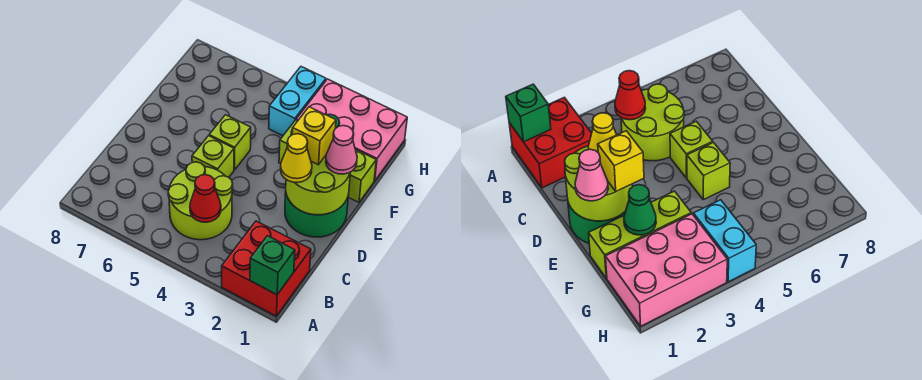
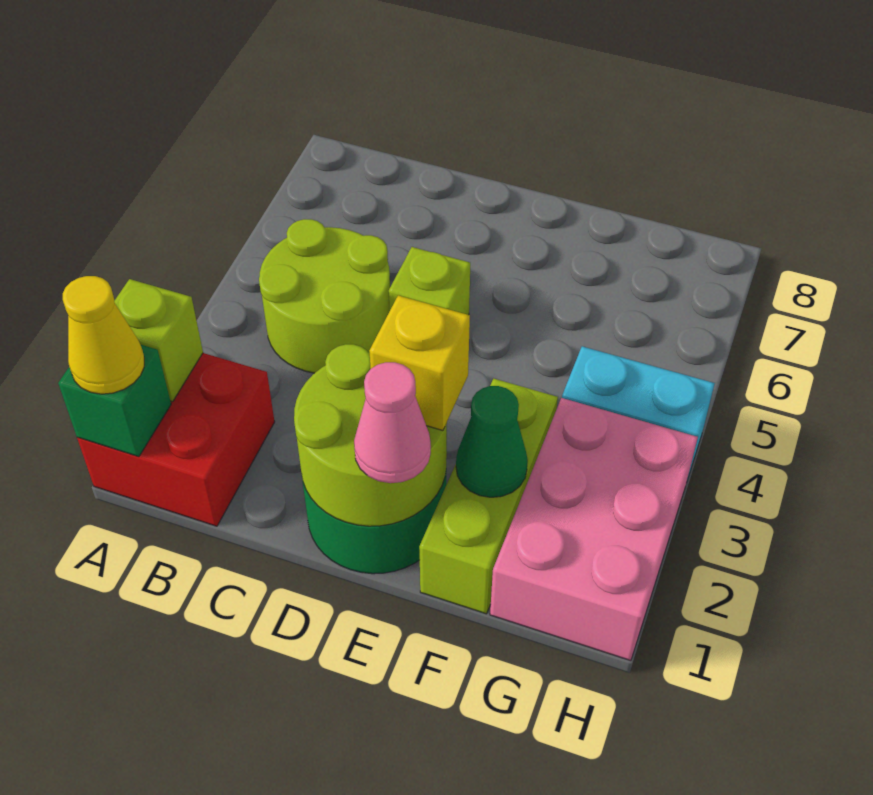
red 1x1 cone [190,175,221,222] -> none
yellow 1x1 cone [281,134,312,182] -> yellow 1x1 cone moved to [63,276,144,394]
lime 1x1 brick [209,115,251,170] -> lime 1x1 brick moved to [114,279,203,402]

